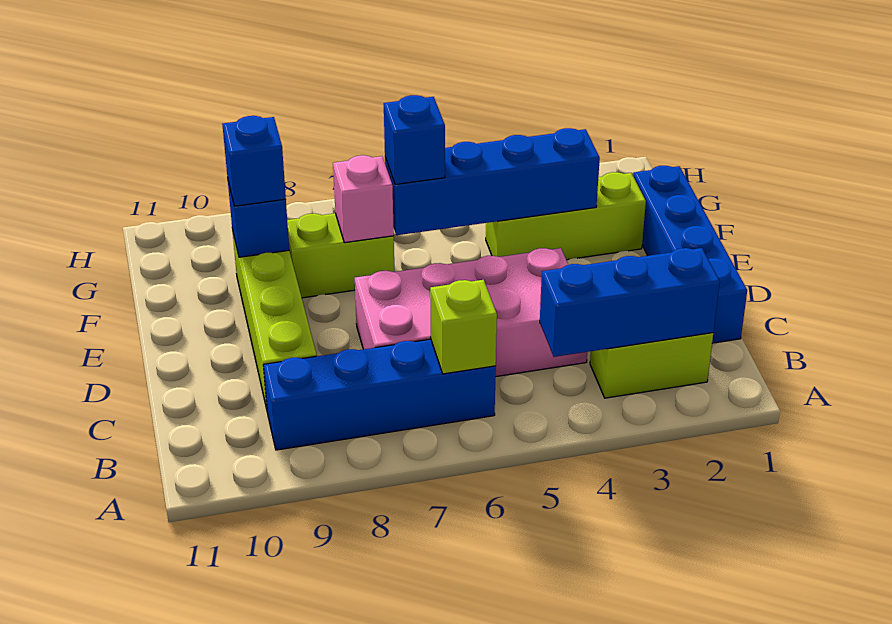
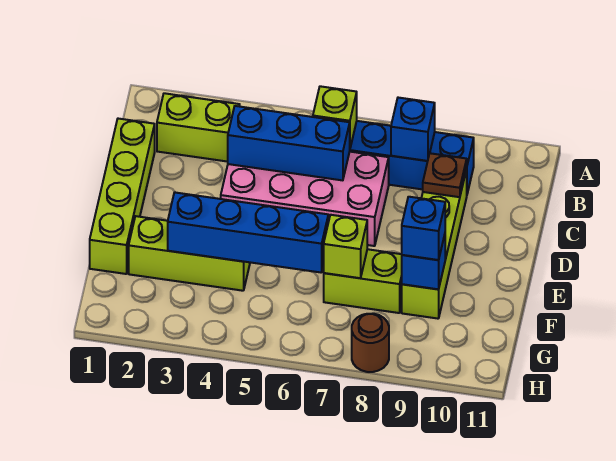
blue 1x3 brick [540,248,720,357] -> blue 1x3 brick moved to [228,106,350,180]
blue 1x4 brick [633,166,747,343] -> lime 1x4 brick [90,119,155,274]
none -> brown 1x1 plate [423,153,467,197]
blue 1x1 brick [384,95,445,184] -> blue 1x1 brick moved to [391,98,435,161]
pink 1x1 brick [333,155,394,243] -> lime 1x1 brick [324,215,367,278]
none -> brown 1x1 round brick [352,314,389,372]

